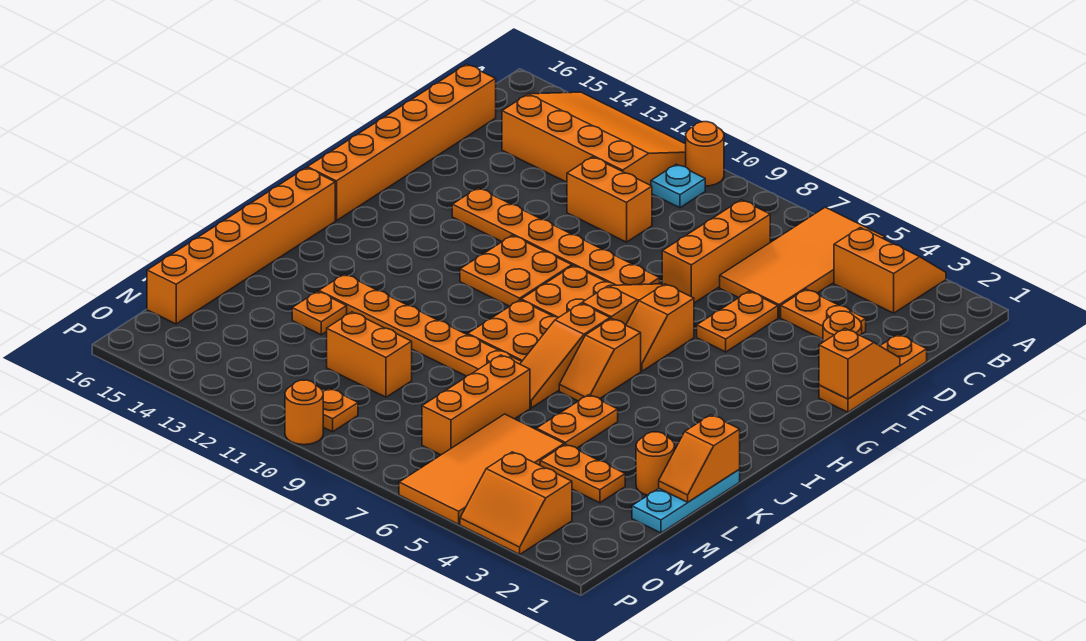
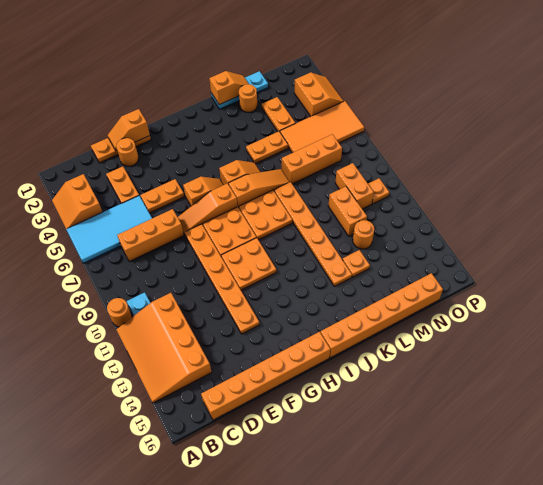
orange 2x4 tile [720,207,885,317] -> cyan 2x4 tile [66,196,152,263]
orange 1x2 brick [567,157,652,242] -> orange 1x2 brick moved to [335,163,374,209]
orange 1x1 round brick [285,380,323,445] -> orange 1x1 round brick moved to [353,220,374,249]

